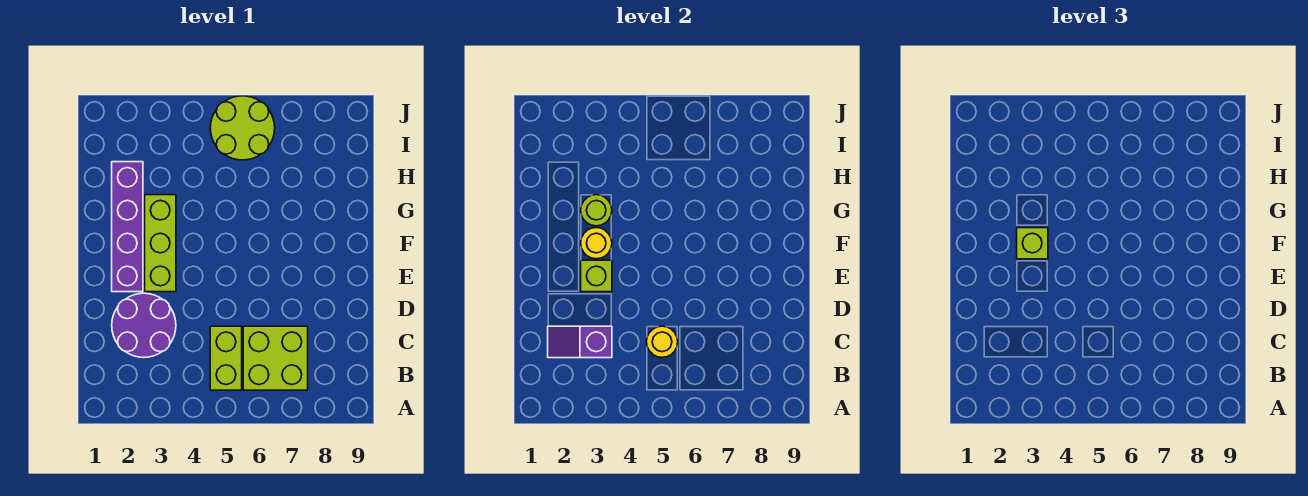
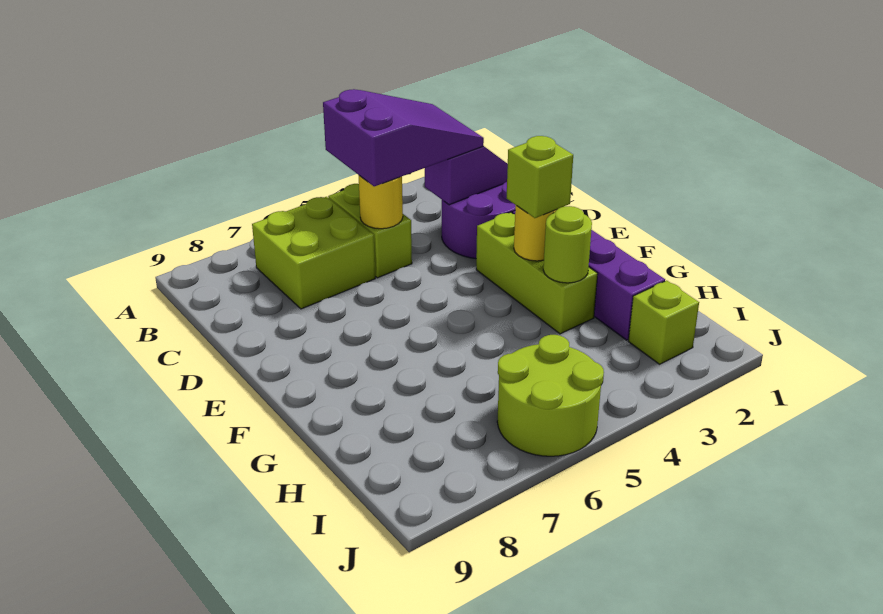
none -> purple 2x3 slope [323,89,484,186]
lime 1x1 brick [581,260,612,292] -> lime 1x1 brick moved to [628,281,699,364]

